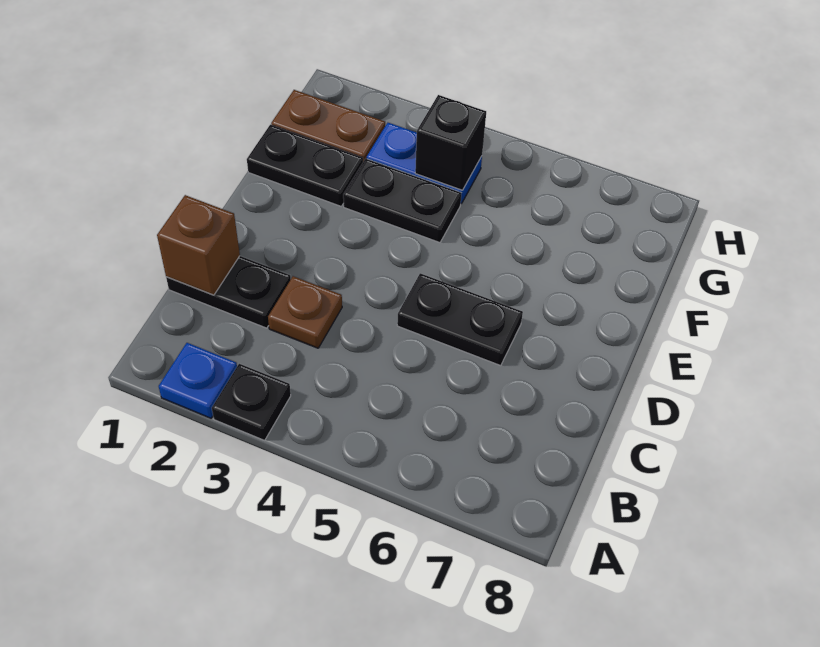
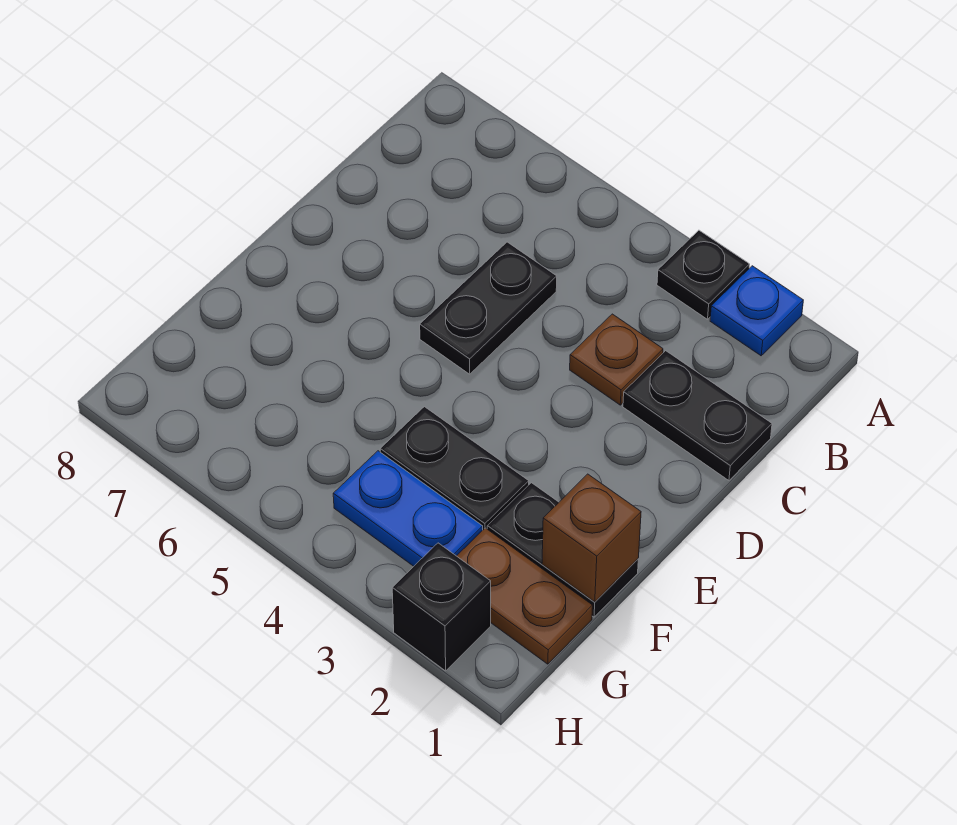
brown 1x1 brick [157,195,240,295] -> brown 1x1 brick moved to [542,474,641,602]
black 1x2 plate [397,273,523,366] -> black 1x2 plate turned to [420,242,557,374]
black 1x1 brick [415,95,486,190] -> black 1x1 brick moved to [392,543,491,671]

